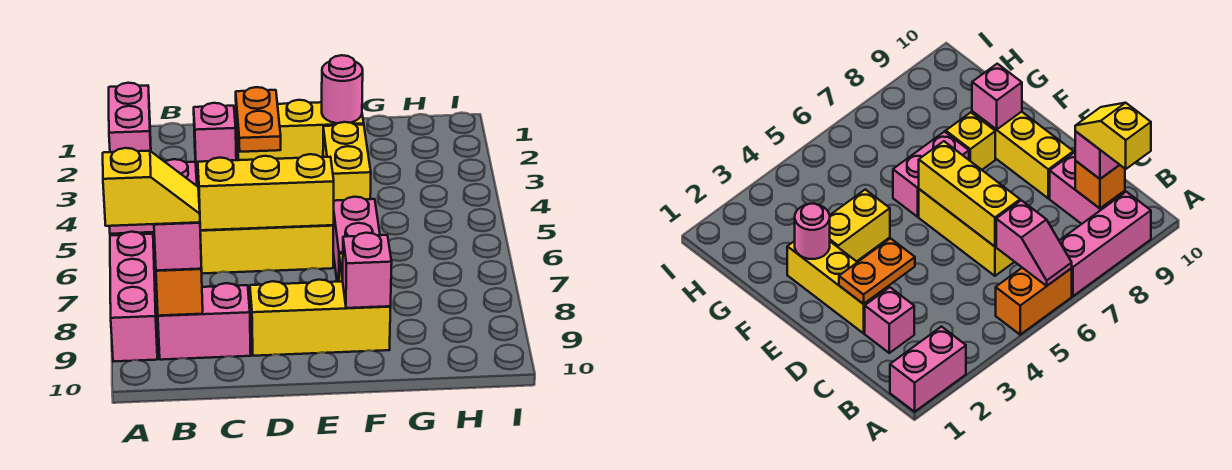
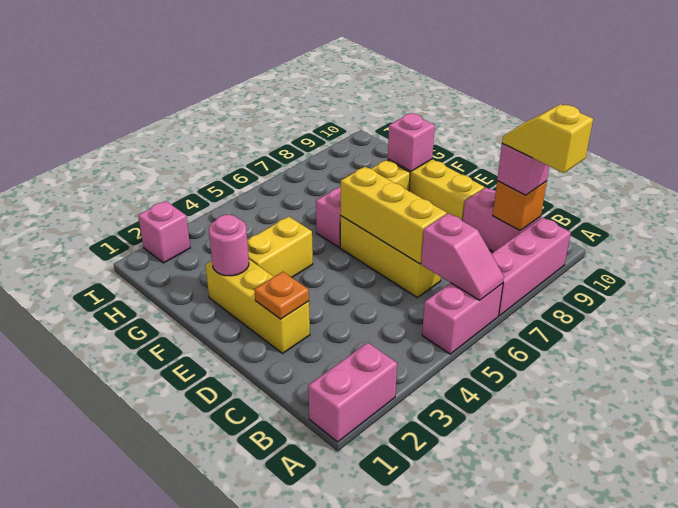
orange 1x2 brick [996,268,1072,335] -> pink 1x2 brick [422,283,503,354]
pink 1x1 brick [194,103,236,171] -> pink 1x1 brick moved to [138,201,190,263]
orange 1x2 plate [236,87,281,152] -> orange 1x1 plate [254,272,309,319]

